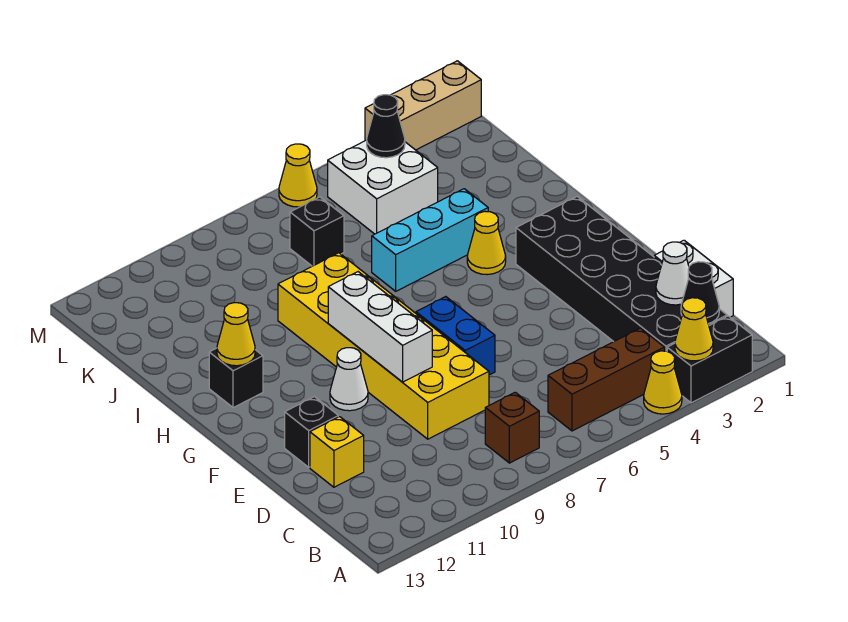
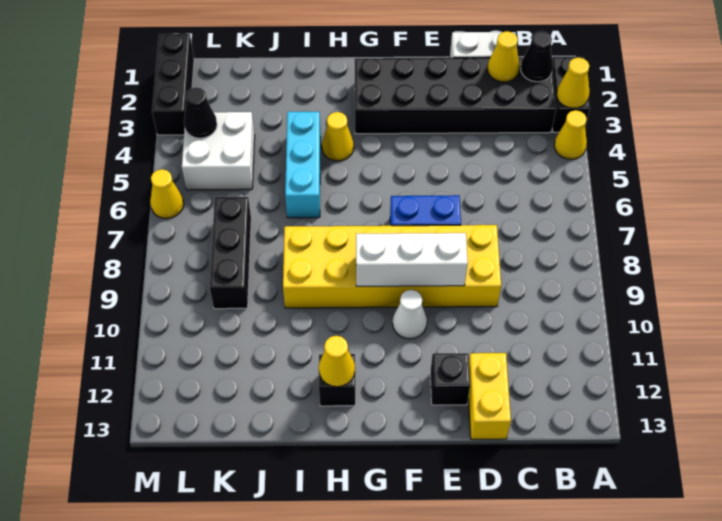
brown 1x3 brick [548,328,664,431] -> none
brown 1x1 brick [485,392,539,463] -> none
white 1x1 cone [656,242,689,305] -> yellow 1x1 cone [487,31,520,82]
yellow 1x1 brick [310,417,364,487] -> yellow 1x2 brick [468,353,511,439]
black 1x1 brick [290,197,344,266] -> black 1x3 brick [210,197,251,309]
tan 1x3 brick [365,61,481,150] -> black 1x3 brick [152,34,194,135]

